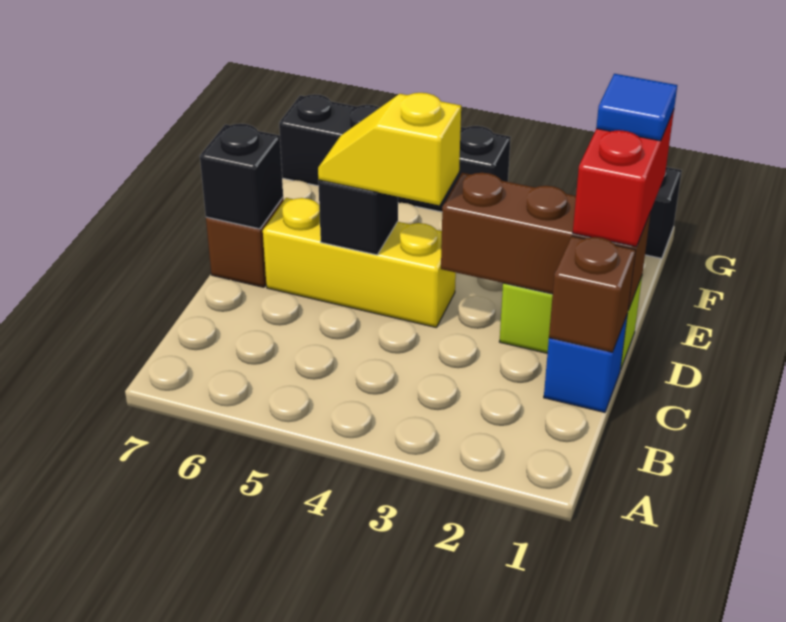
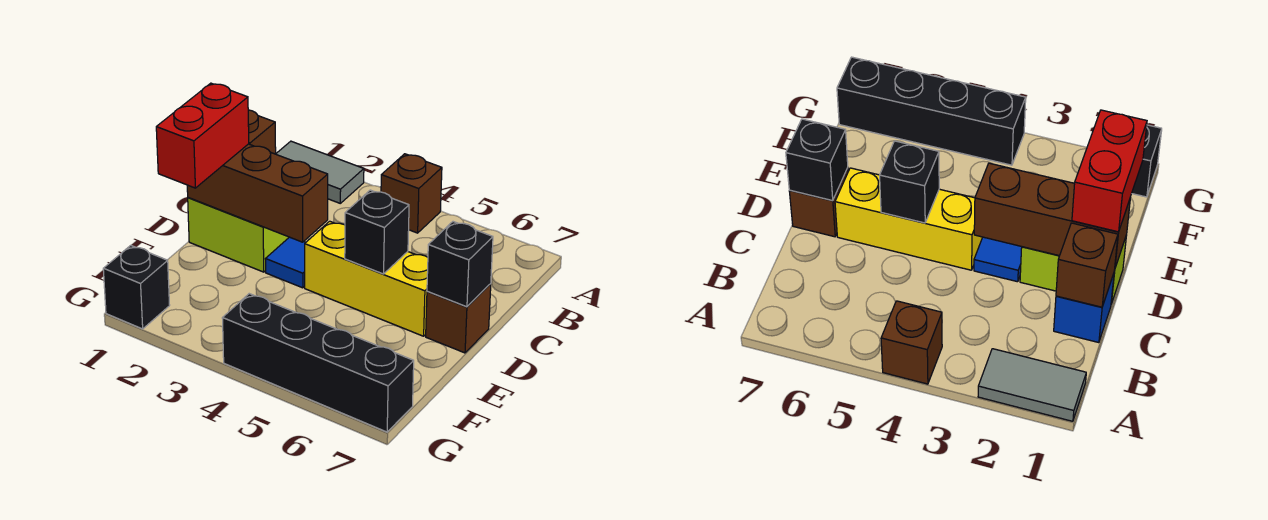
none -> grey 1x2 tile [276,141,364,203]
none -> brown 1x1 brick [381,154,442,233]
yellow 1x2 slope [318,93,461,205] -> none
blue 1x1 tile [596,74,677,141] -> blue 1x1 tile moved to [266,237,306,288]

